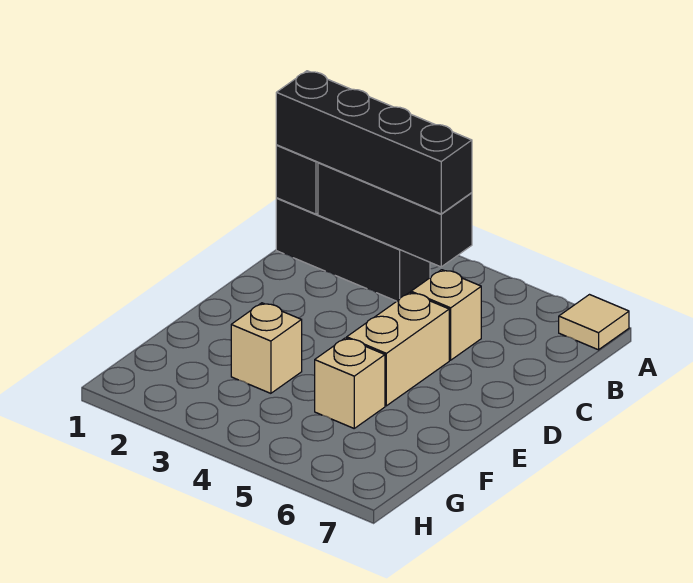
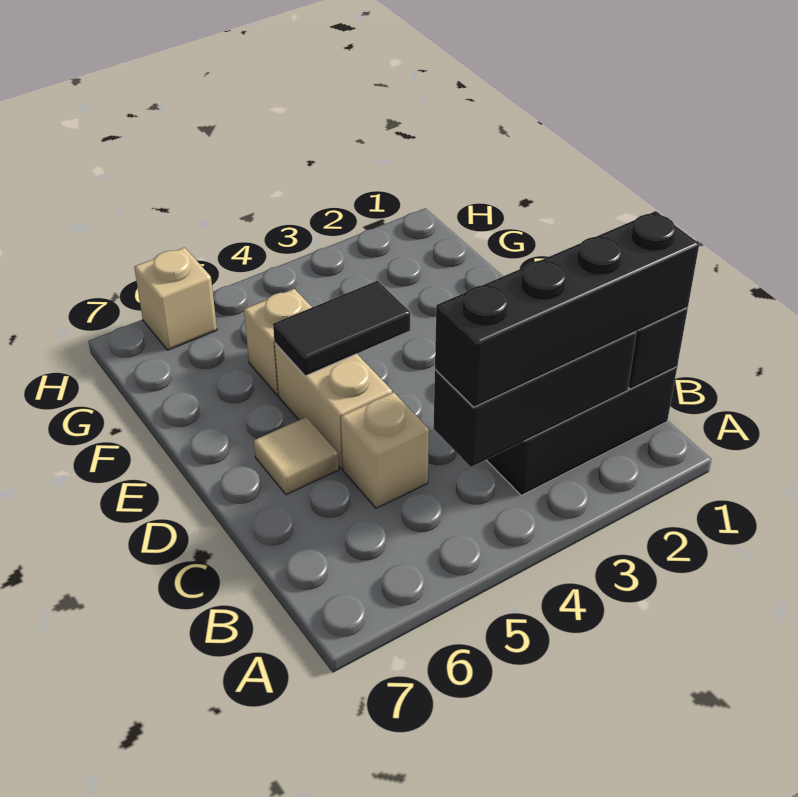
tan 1x1 tile [559,295,629,350] -> tan 1x1 tile moved to [254,417,339,495]
none -> black 1x2 tile [273,281,410,376]
tan 1x1 brick [231,303,302,393] -> tan 1x1 brick moved to [134,248,217,350]

